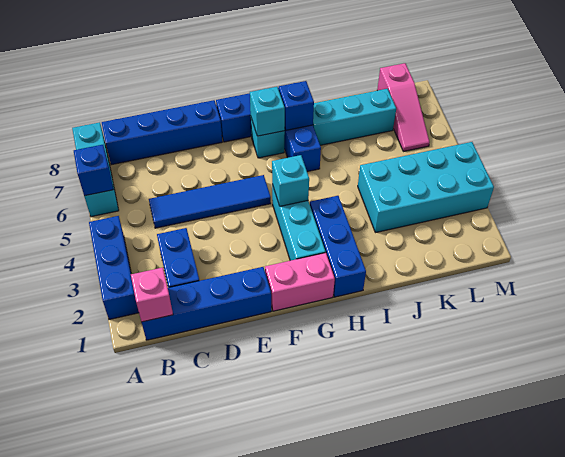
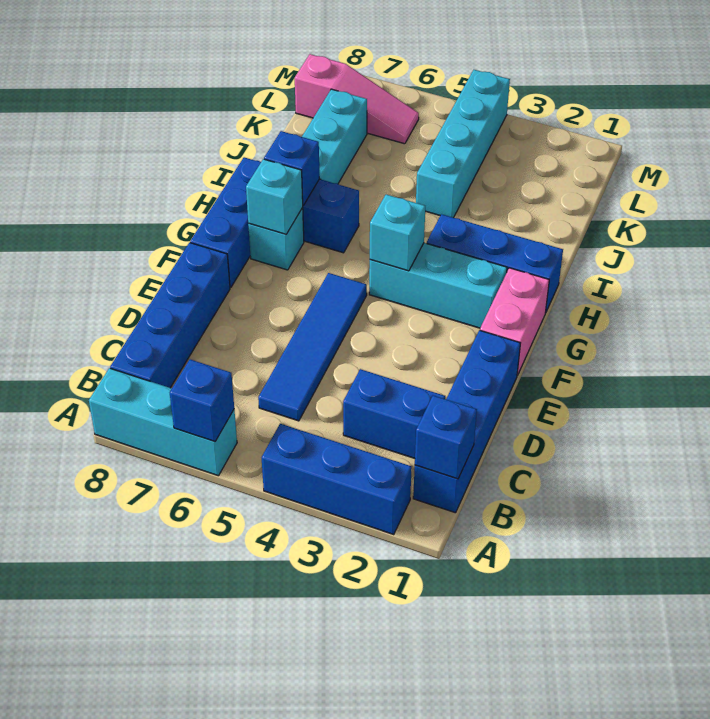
pink 1x1 brick [131,268,173,322] -> blue 1x1 brick [415,396,477,479]
cyan 2x4 brick [358,142,494,233] -> cyan 1x4 brick [416,70,510,218]

